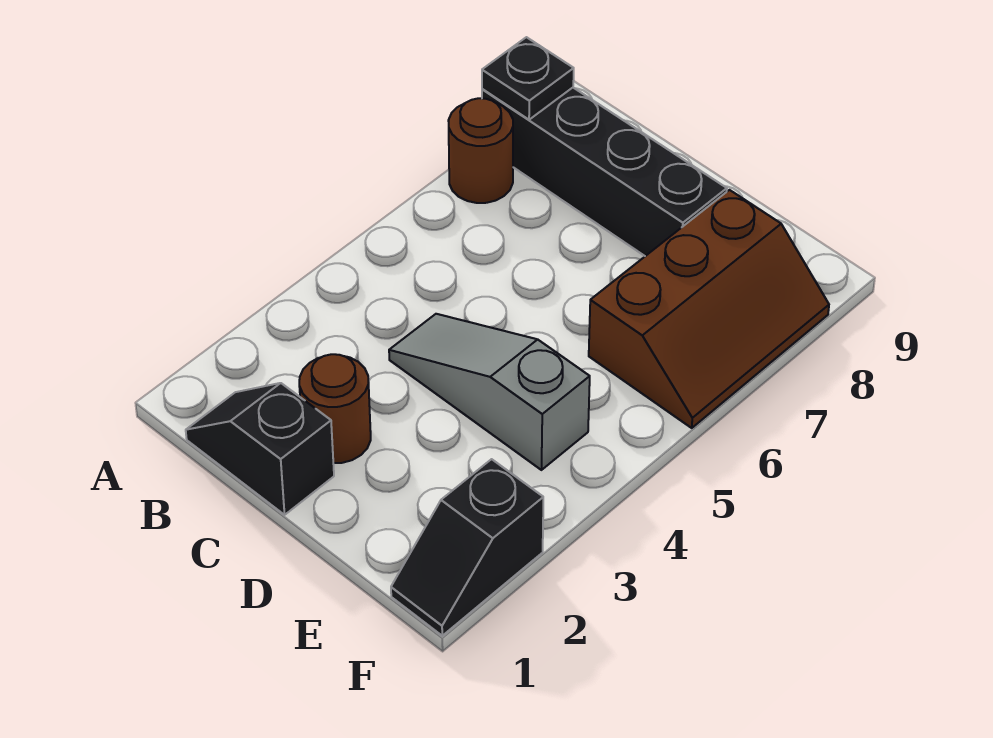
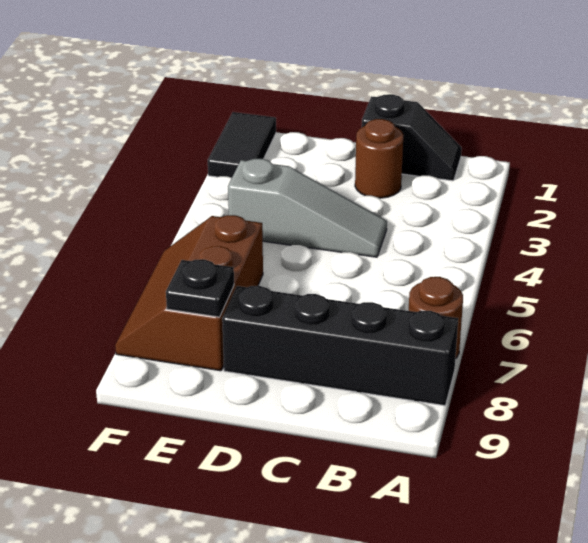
black 1x1 plate [482,37,574,120] -> black 1x1 plate moved to [166,259,234,317]
black 1x2 slope [391,459,543,636] -> black 1x2 tile [208,112,276,178]

